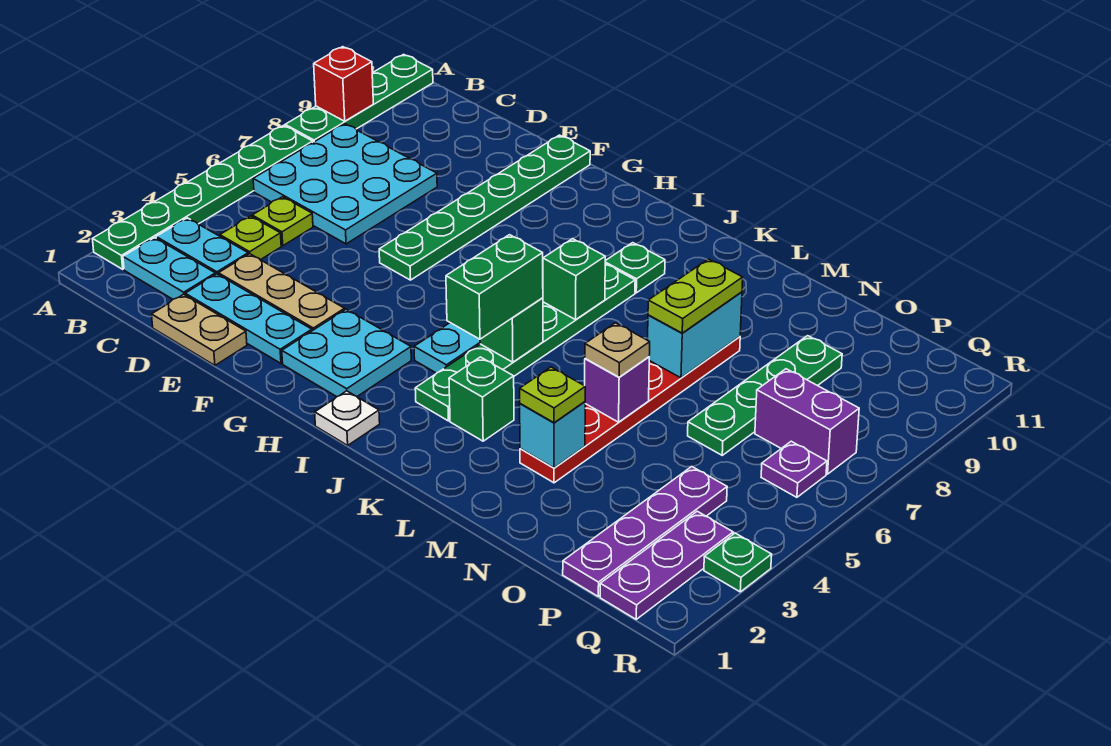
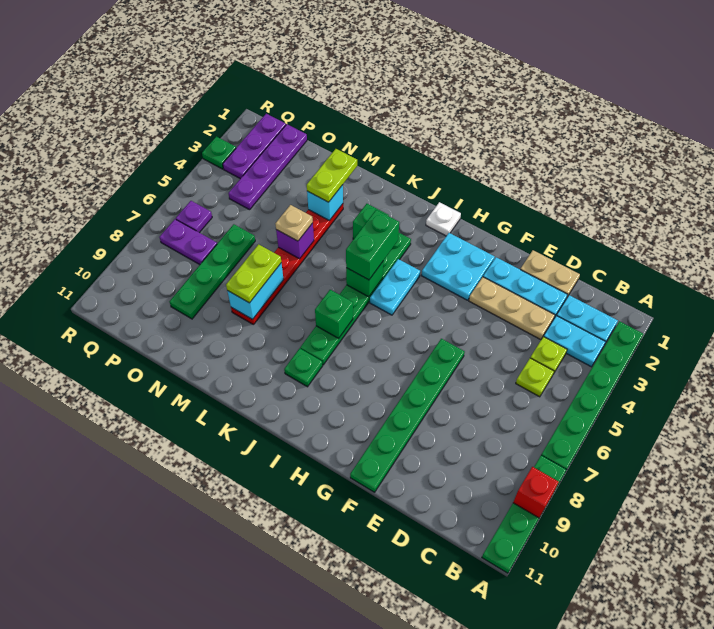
cyan 3x3 plate [253,124,437,244] -> none
lime 1x1 plate [520,367,585,423] -> lime 1x2 plate [307,149,357,202]
purple 1x2 brick [755,369,859,474] -> purple 1x2 plate [159,219,217,265]

